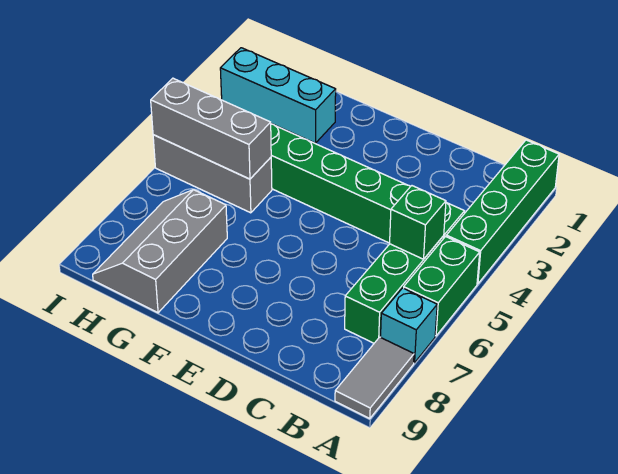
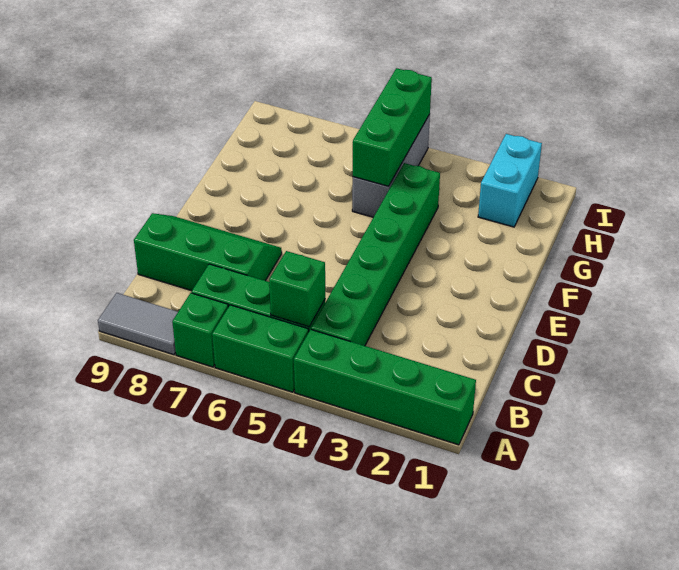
cyan 1x1 brick [381,288,437,363] -> green 1x1 brick [172,293,228,367]
none -> green 2x3 slope [134,213,282,291]
cyan 1x3 brick [220,48,336,143] -> cyan 1x2 brick [478,134,542,227]
grey 1x3 brick [151,78,271,179] -> green 1x3 brick [353,68,432,186]
grey 2x3 slope [93,190,227,313] -> none

